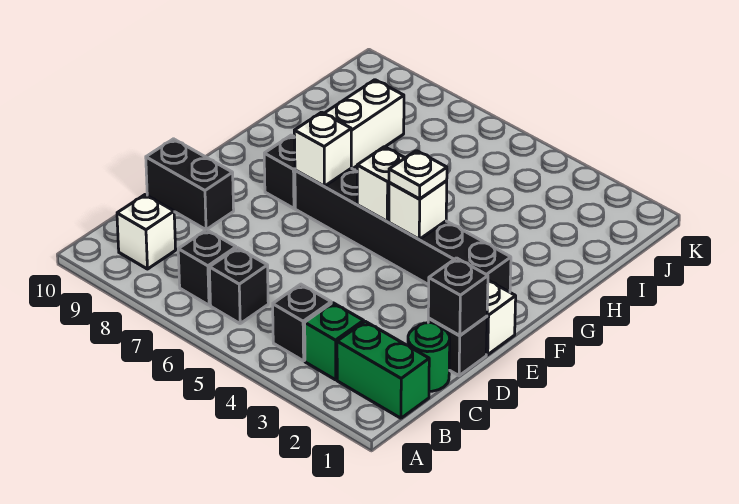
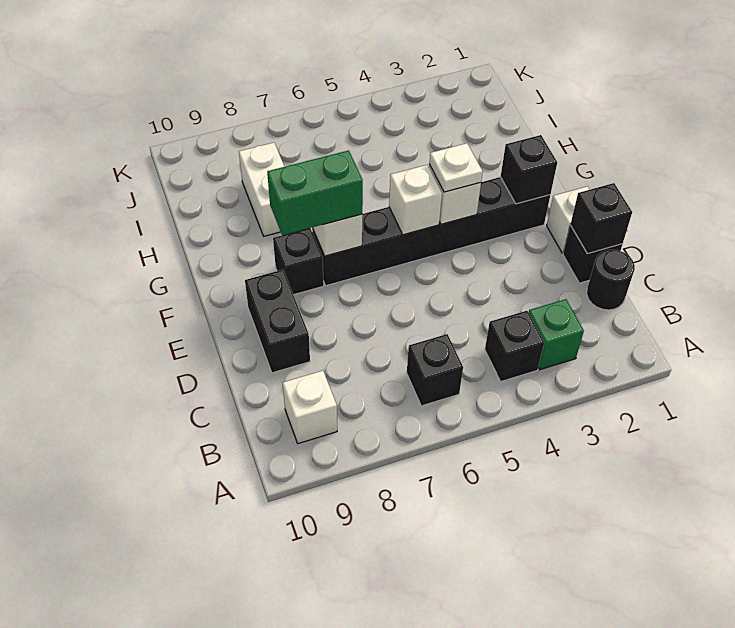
green 1x2 brick [337,321,429,418] -> green 1x2 brick moved to [267,150,363,235]
black 1x1 brick [178,230,236,305] -> black 1x1 brick moved to [501,135,557,204]
green 1x1 round brick [408,323,450,391] -> black 1x1 round brick [587,250,635,310]
black 1x2 brick [146,139,234,230] -> black 1x2 brick turned to [245,270,310,373]

